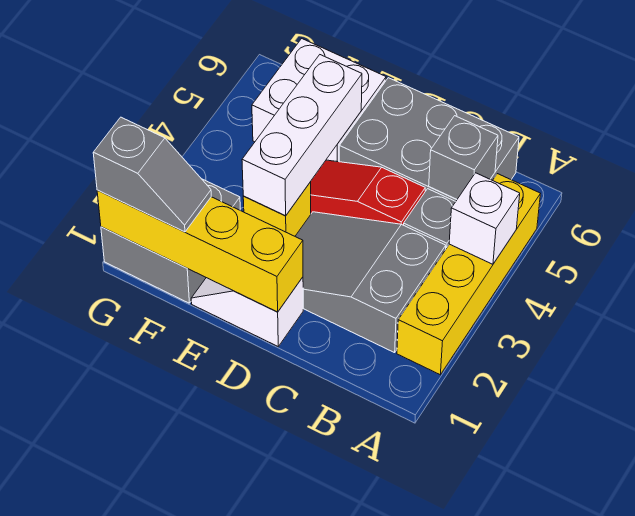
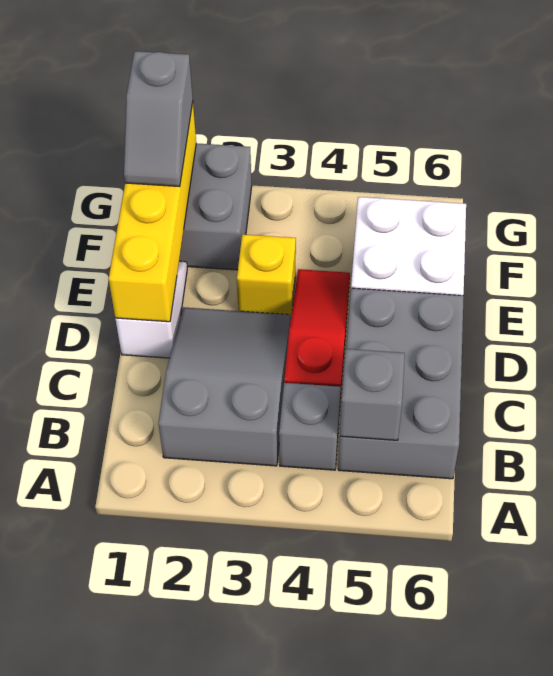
yellow 1x4 brick [397,174,540,375] -> none
white 1x1 brick [449,173,520,264] -> none
white 1x3 brick [242,55,362,216] -> none

